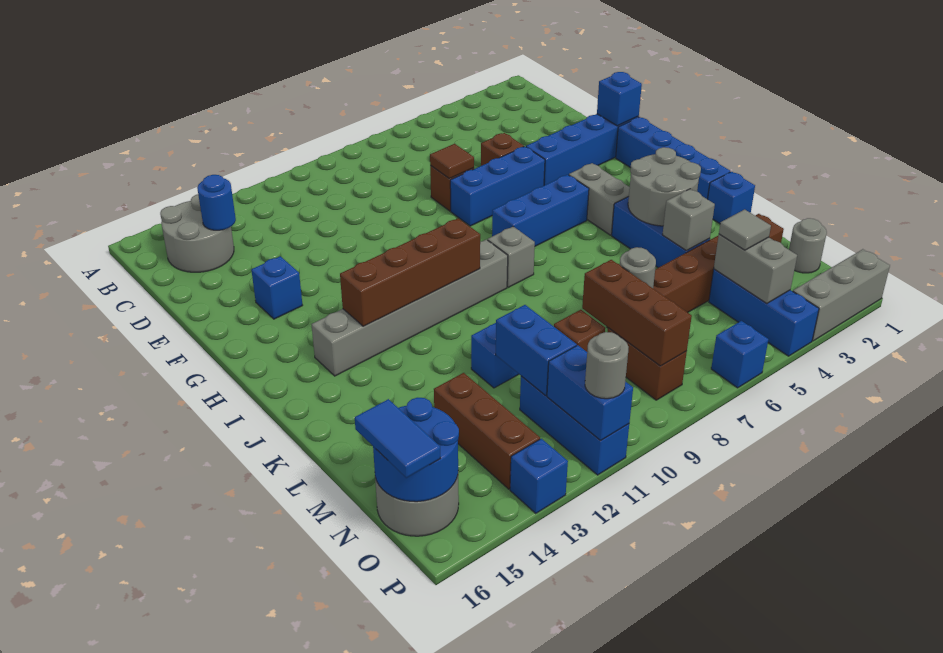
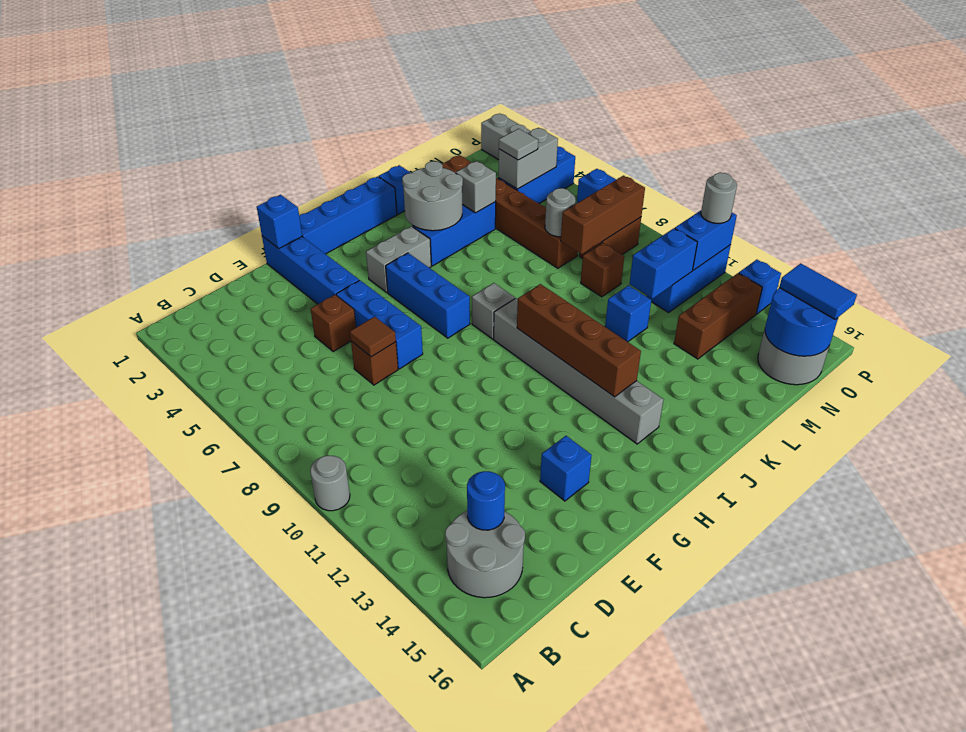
grey 1x1 round brick [789,218,827,273] -> grey 1x1 round brick moved to [310,456,350,511]
blue 1x2 tile [355,399,441,478] -> blue 1x2 tile turned to [779,263,857,319]

